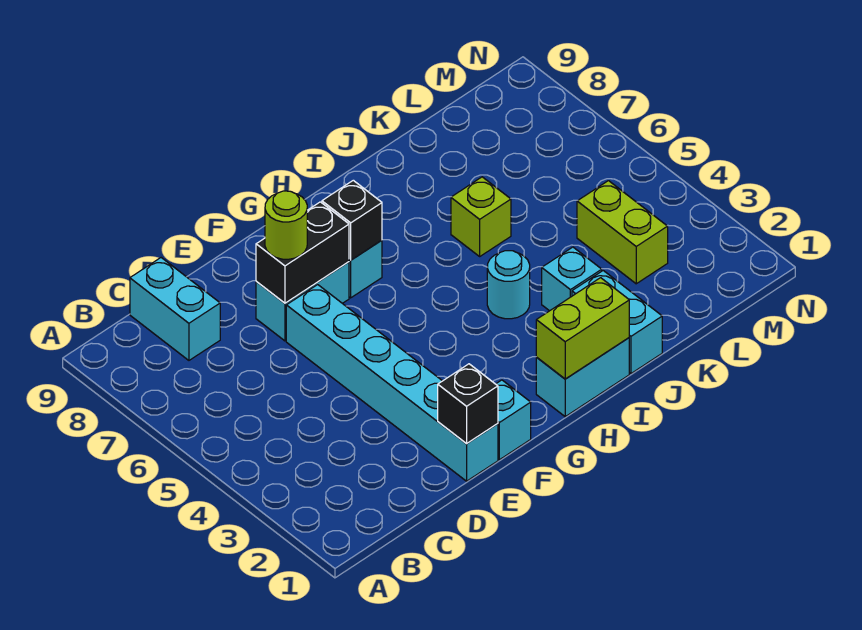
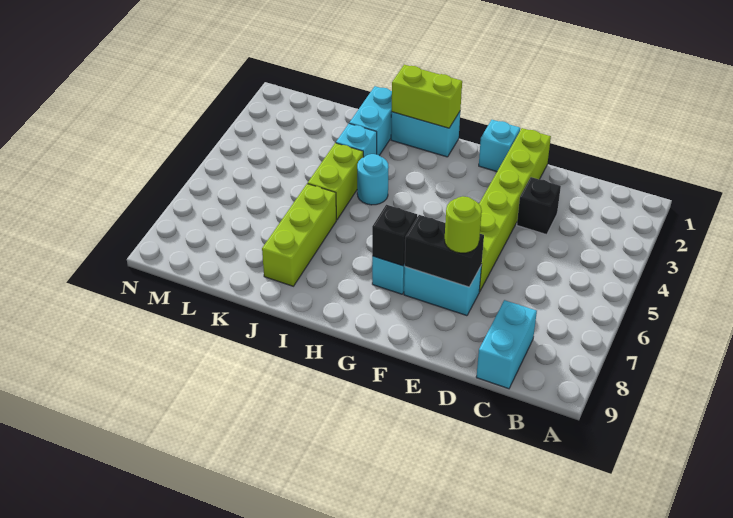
cyan 1x6 brick [286,285,498,481] -> lime 1x6 brick [479,128,551,292]
black 1x1 brick [438,364,498,443] -> black 1x1 brick moved to [517,177,561,234]
lime 1x1 brick [451,177,511,256] -> lime 1x3 brick [262,184,336,286]
lime 1x2 brick [577,181,668,284] -> lime 1x2 brick moved to [308,143,364,220]

